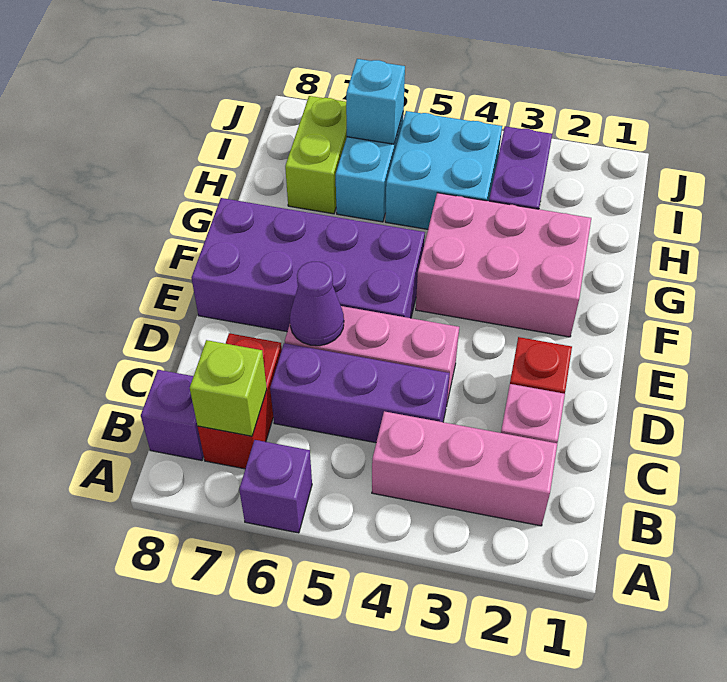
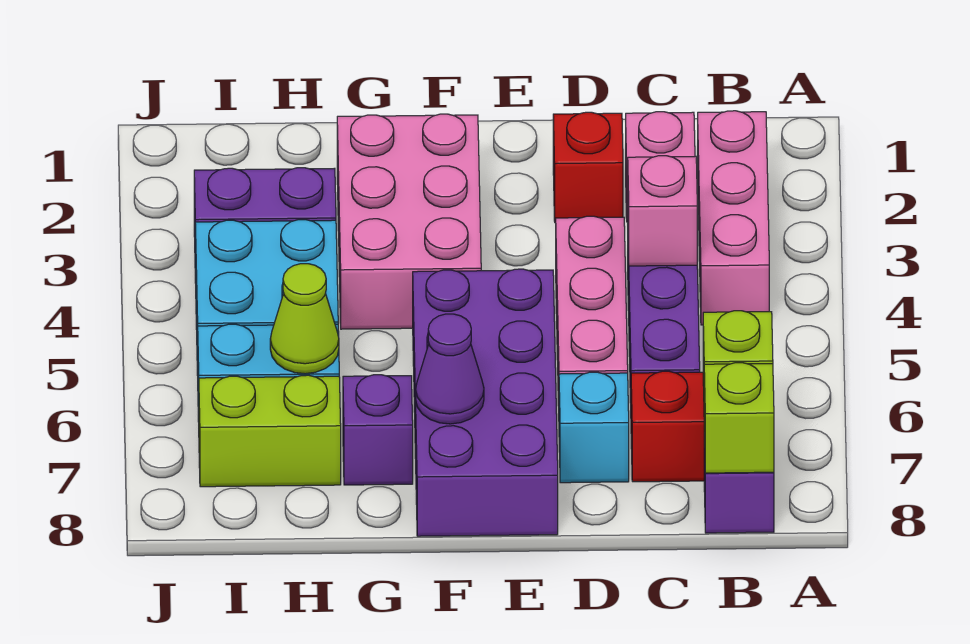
purple 1x1 brick [239,440,312,533] -> purple 1x1 brick moved to [343,375,413,485]
none -> lime 1x1 brick [704,363,774,473]
none -> pink 1x1 brick [628,156,697,266]
purple 1x1 cone [290,262,344,346] -> purple 1x1 cone moved to [416,314,484,424]
none -> lime 1x1 cone [270,264,339,374]
cyan 1x1 brick [346,59,405,144] -> cyan 1x1 brick moved to [559,372,629,483]

